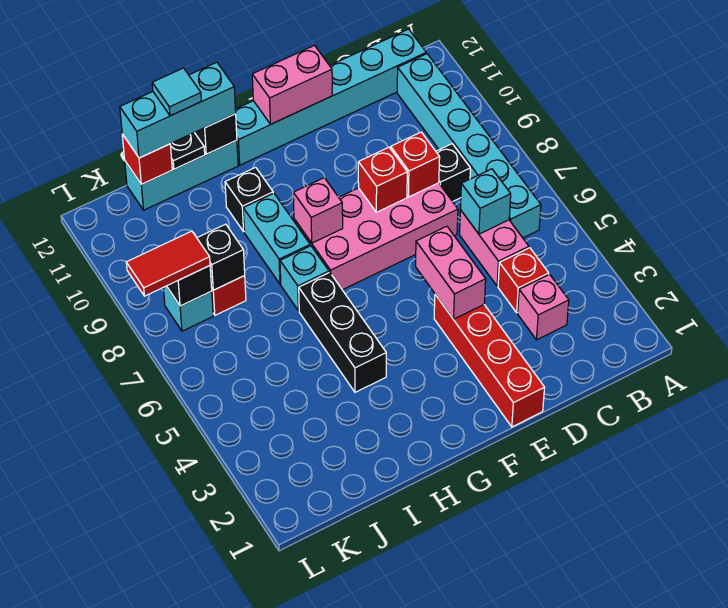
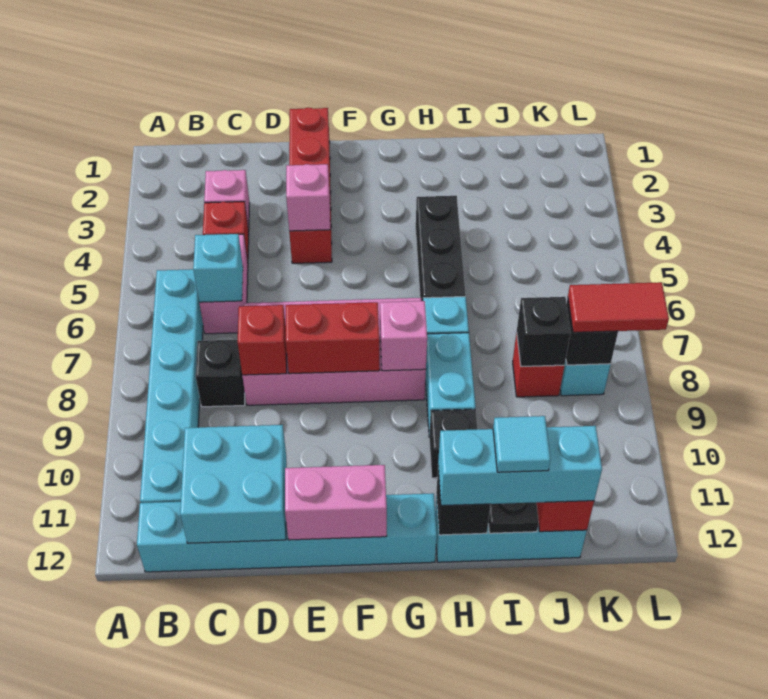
none -> cyan 2x2 brick [180,425,286,543]
pink 1x2 brick [416,226,486,319] -> pink 1x1 brick [286,164,330,231]
red 1x1 brick [358,147,407,212] -> red 1x2 brick [286,302,380,374]

